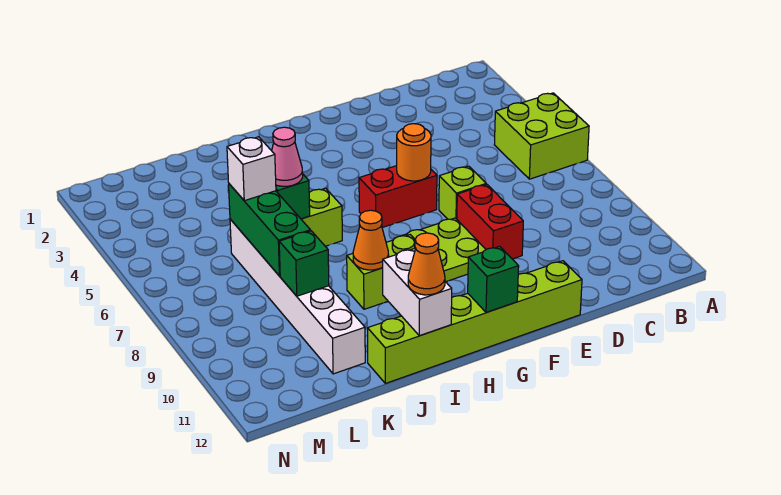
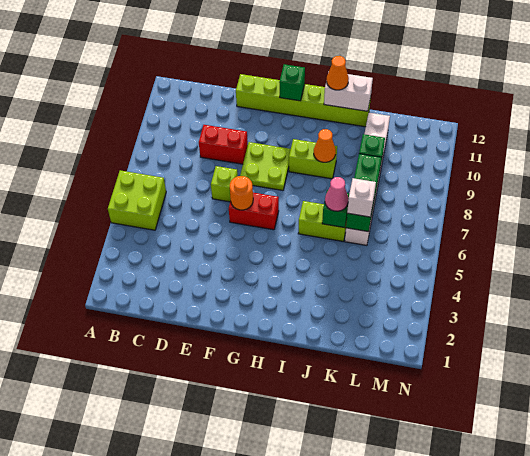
red 1x2 brick [457,185,523,259] -> red 1x2 brick turned to [199,125,248,164]
white 1x2 brick [383,249,452,336] -> white 1x2 brick turned to [324,74,373,111]

